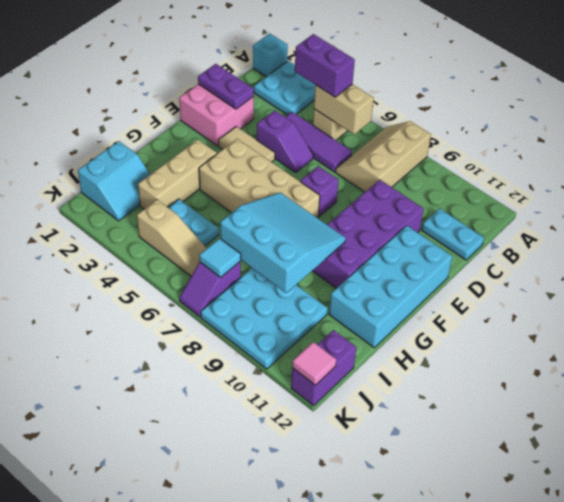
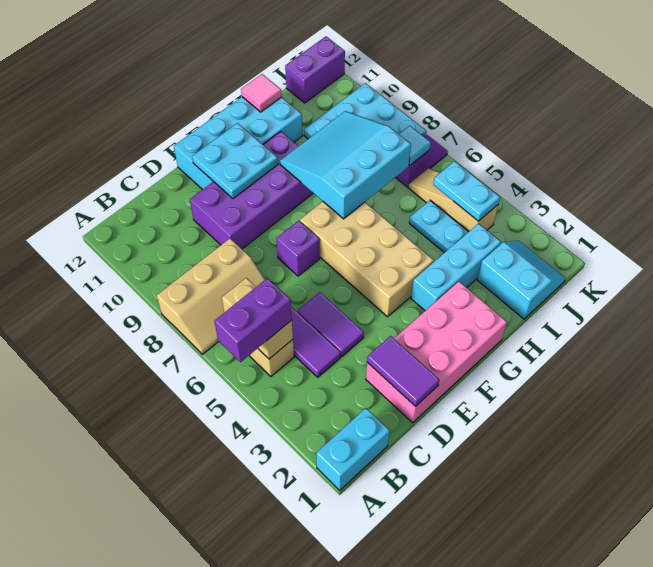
cyan 1x1 brick [253,33,288,77] -> cyan 1x2 brick [316,408,390,490]
cyan 2x2 plate [254,61,315,115] -> cyan 2x2 plate moved to [192,123,278,198]
purple 1x2 brick [295,34,355,97] -> purple 1x2 brick turned to [215,278,292,362]
cyan 1x2 plate [422,209,484,260] -> cyan 1x2 plate moved to [433,161,500,221]
pink 2x2 brick [179,84,254,146] -> pink 2x4 brick [366,282,507,423]
purple 1x2 plate [198,64,254,109] -> purple 1x2 tile [367,336,439,406]
purple 1x2 slope [257,110,313,173] -> purple 1x2 tile [297,292,364,357]
tan 1x2 tile [219,126,275,162] -> none
tan 1x3 brick [138,140,217,209] -> cyan 1x3 brick [411,224,501,311]
cyan 3x3 slope [220,192,346,293] -> cyan 3x3 slope turned to [280,111,411,219]
cyan 2x2 slope [78,141,150,221] -> cyan 2x2 slope turned to [477,241,566,319]
pink 1x1 tile [292,342,336,385] -> pink 1x1 tile moved to [241,74,282,112]

